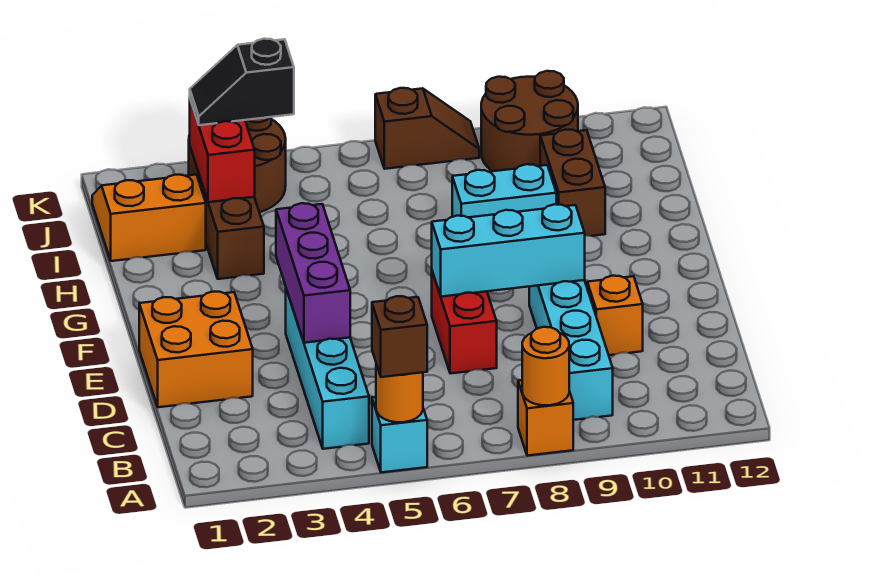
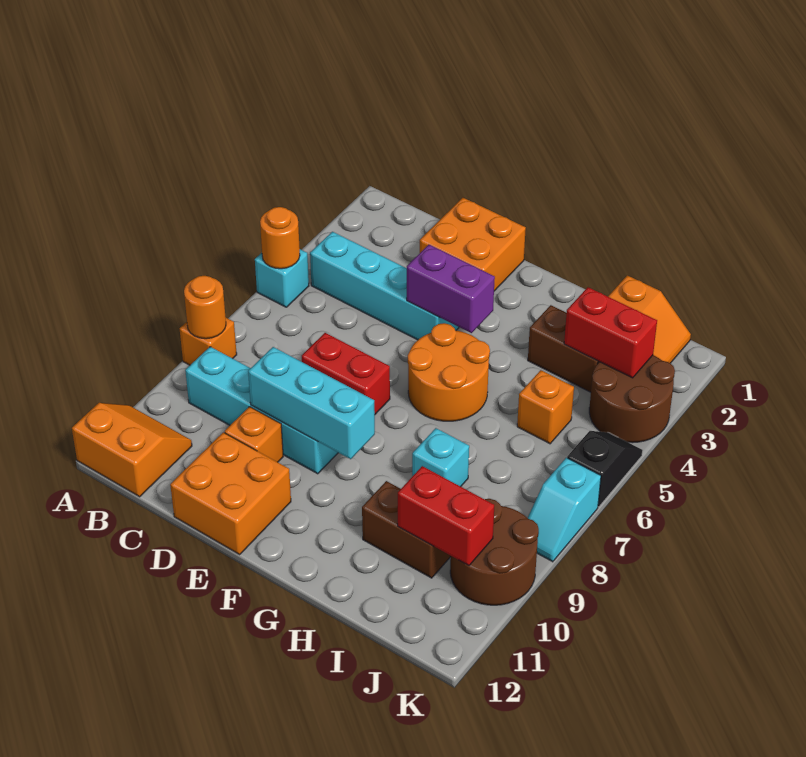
brown 1x1 brick [372,296,427,377] -> none
none -> orange 2x2 slope [72,403,192,497]
purple 1x3 brick [276,203,350,343] -> purple 1x2 brick [407,245,495,333]
none -> orange 2x2 brick [170,432,291,554]
cyan 1x3 brick [432,204,585,297] -> cyan 1x3 brick turned to [248,347,375,459]
none -> orange 2x2 round brick [408,323,490,421]
cyan 1x2 brick [452,164,556,217] -> cyan 1x1 brick [412,428,469,487]
none -> orange 1x1 brick [517,370,574,444]
none -> red 1x2 brick [398,466,494,566]
black 1x2 slope [190,39,294,125] -> black 1x2 slope moved to [567,431,643,507]
brown 1x2 slope [375,88,479,169] -> cyan 1x2 slope [528,458,601,562]

